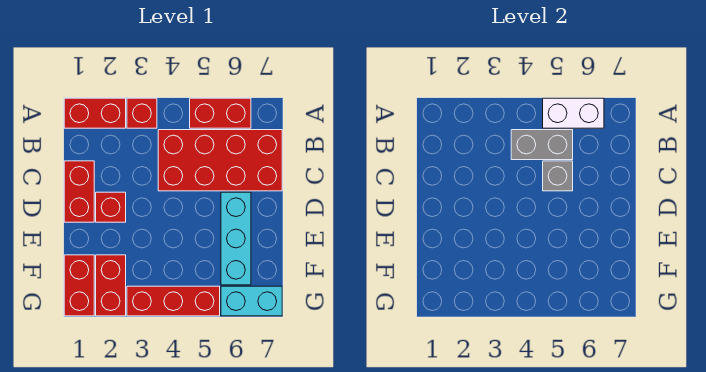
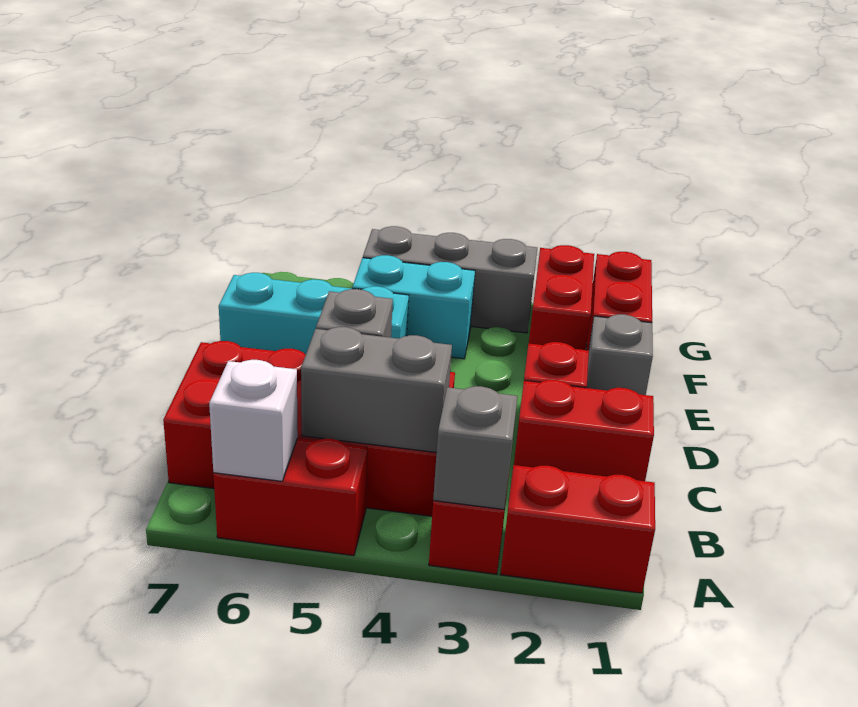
none -> grey 1x1 brick [433,386,518,509]
white 1x2 brick [543,98,604,128] -> white 1x1 brick [209,360,298,481]
red 1x2 brick [64,161,94,222] -> red 1x2 brick turned to [514,380,654,481]
cyan 1x3 brick [221,192,251,285] -> cyan 1x3 brick turned to [219,273,409,355]
none -> grey 1x1 brick [587,314,653,395]
red 1x3 brick [127,286,220,316] -> grey 1x3 brick [363,226,537,333]
cyan 1x2 brick [221,286,282,316] -> cyan 1x2 brick moved to [352,255,475,359]

